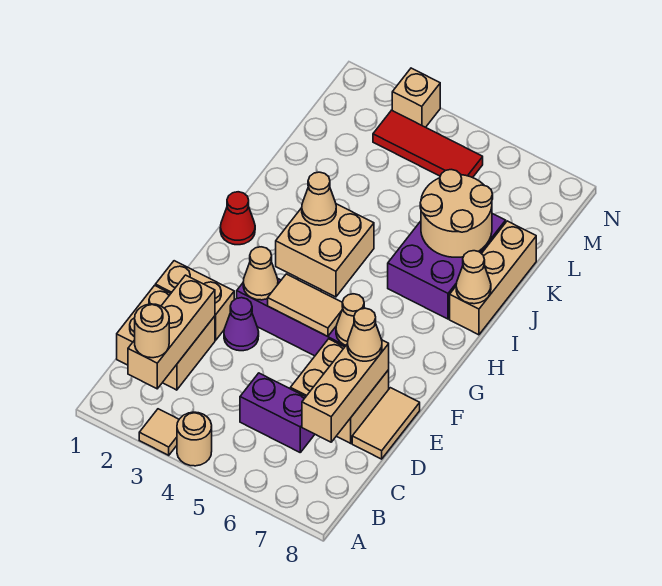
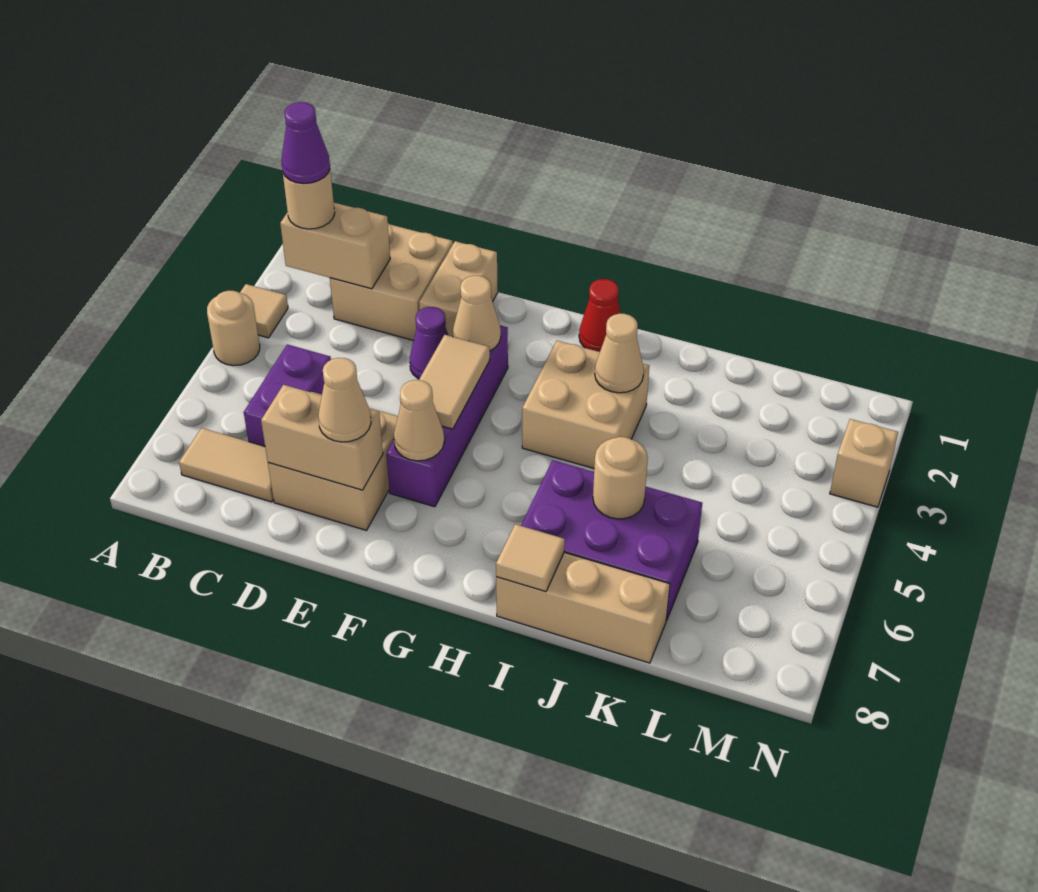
tan 1x3 brick [128,275,215,389] -> tan 1x2 brick [280,203,390,289]
none -> purple 1x1 cone [281,102,330,184]
tan 1x3 brick [302,340,389,442] -> tan 1x2 brick [261,385,383,490]
tan 1x2 tile [352,388,420,459] -> tan 1x2 tile moved to [179,428,274,502]
tan 1x1 cone [456,251,491,304] -> tan 1x1 tile [496,524,565,592]
tan 2x2 round brick [420,170,493,257] -> tan 1x1 round brick [593,437,648,519]
red 1x3 tile [373,110,483,178] -> none

